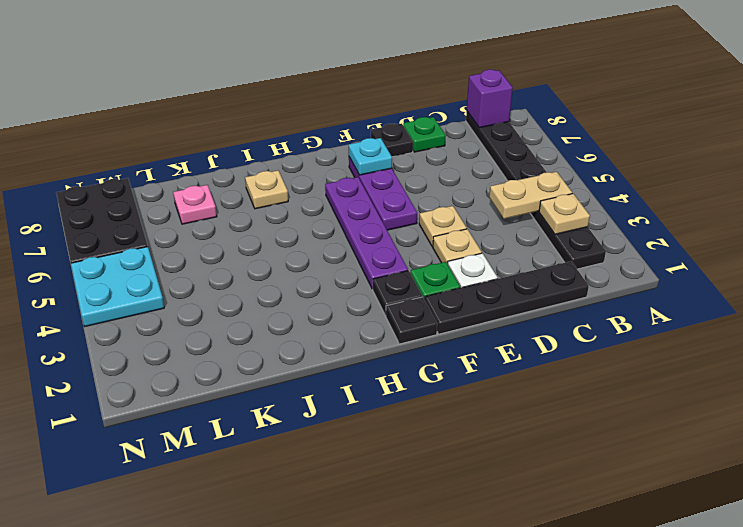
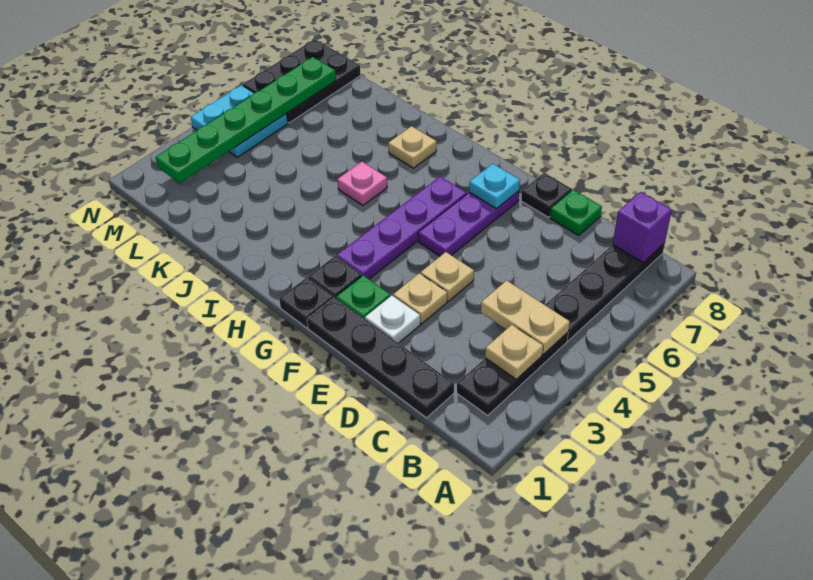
pink 1x1 plate [173,185,217,224] -> pink 1x1 plate moved to [337,162,387,205]
none -> green 1x6 plate [155,57,336,183]

